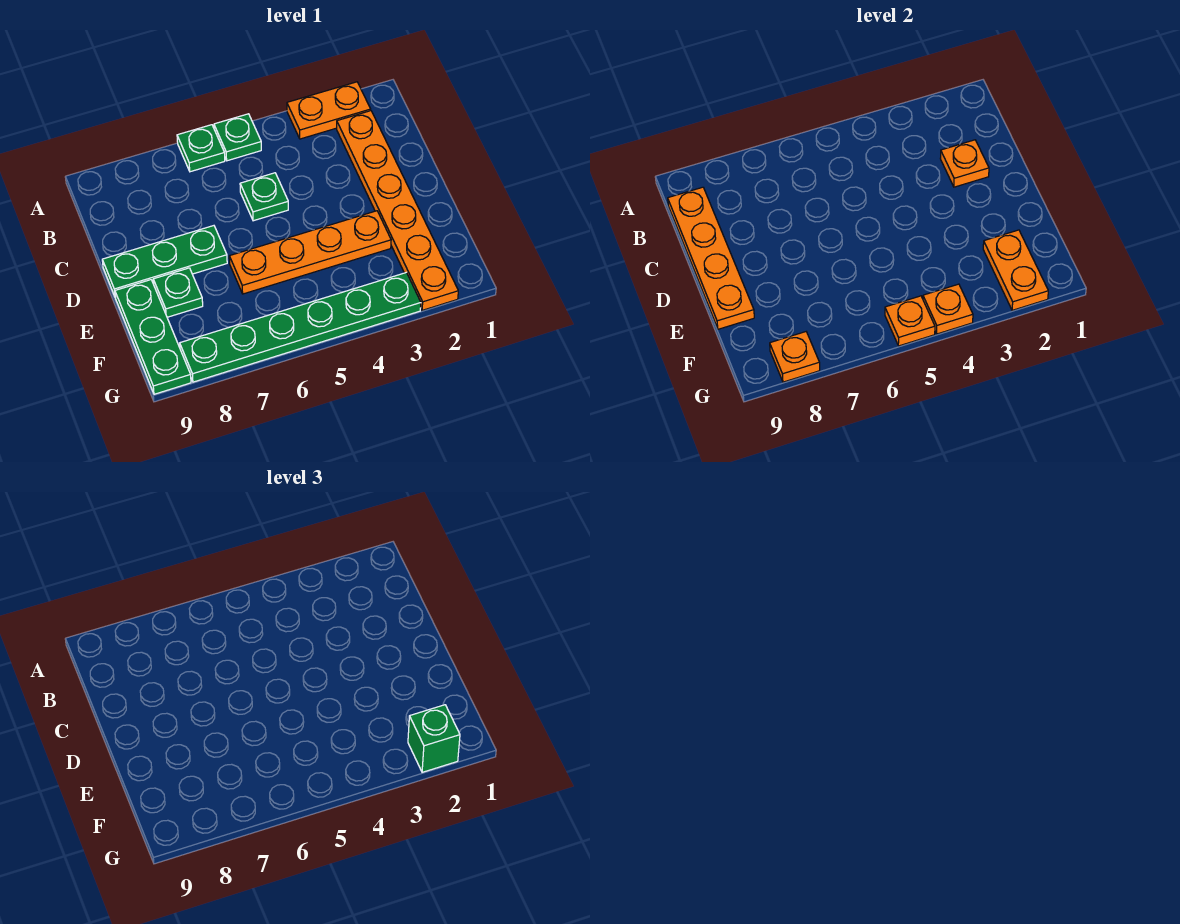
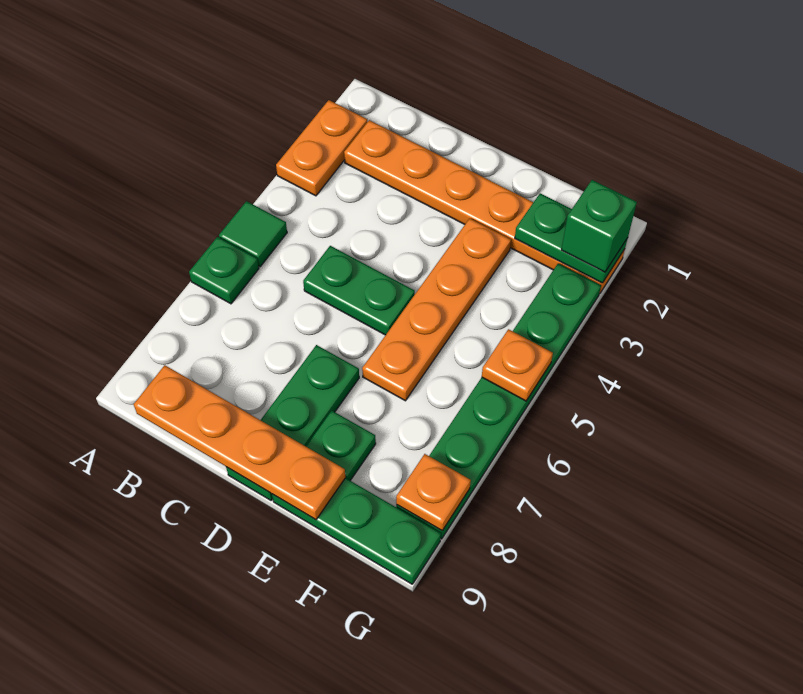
green 1x1 plate [214,114,261,161] -> green 1x1 tile [219,201,287,267]
orange 1x1 plate [940,140,989,187] -> none
green 1x1 plate [240,173,288,221] -> green 1x2 plate [303,246,415,335]
orange 1x2 plate [983,230,1048,310] -> green 1x2 plate [515,193,628,283]
orange 1x1 plate [923,284,973,334] -> none

